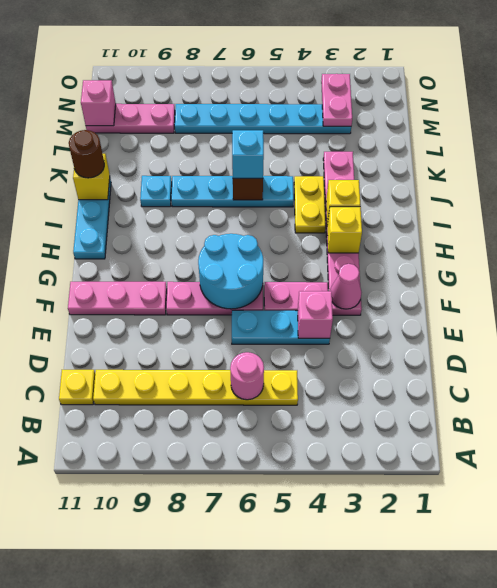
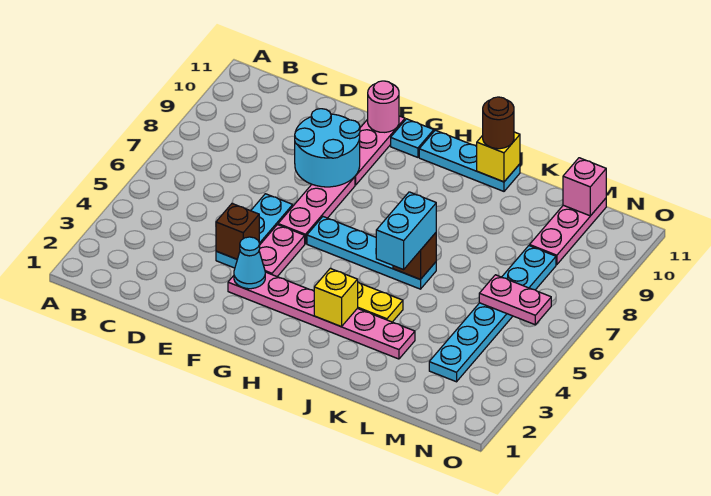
yellow 1x6 plate [93,370,298,405] -> none
pink 1x1 round brick [230,352,264,400] -> pink 1x1 round brick moved to [368,81,399,132]
yellow 1x1 plate [59,370,95,405] -> none
pink 1x1 brick [298,291,333,338] -> brown 1x1 brick [216,204,259,259]
pink 1x1 cone [331,264,361,309] -> cyan 1x1 cone [234,237,265,289]
cyan 2x2 round brick [198,234,263,309] -> cyan 2x2 round brick moved to [295,109,360,187]
yellow 1x1 brick [327,207,362,253] -> none
cyan 1x4 plate [171,176,294,207] -> cyan 1x4 plate turned to [307,217,436,289]
cyan 1x1 brick [232,130,264,178] -> cyan 1x2 brick [376,192,436,269]
cyan 1x1 plate [140,176,172,207] -> cyan 1x1 plate moved to [391,119,434,157]
pink 1x2 plate [321,74,352,126] -> pink 1x2 plate moved to [479,275,551,325]

